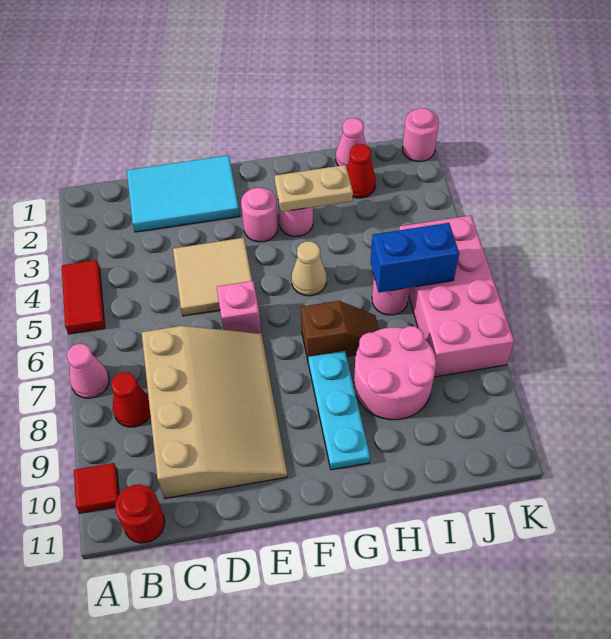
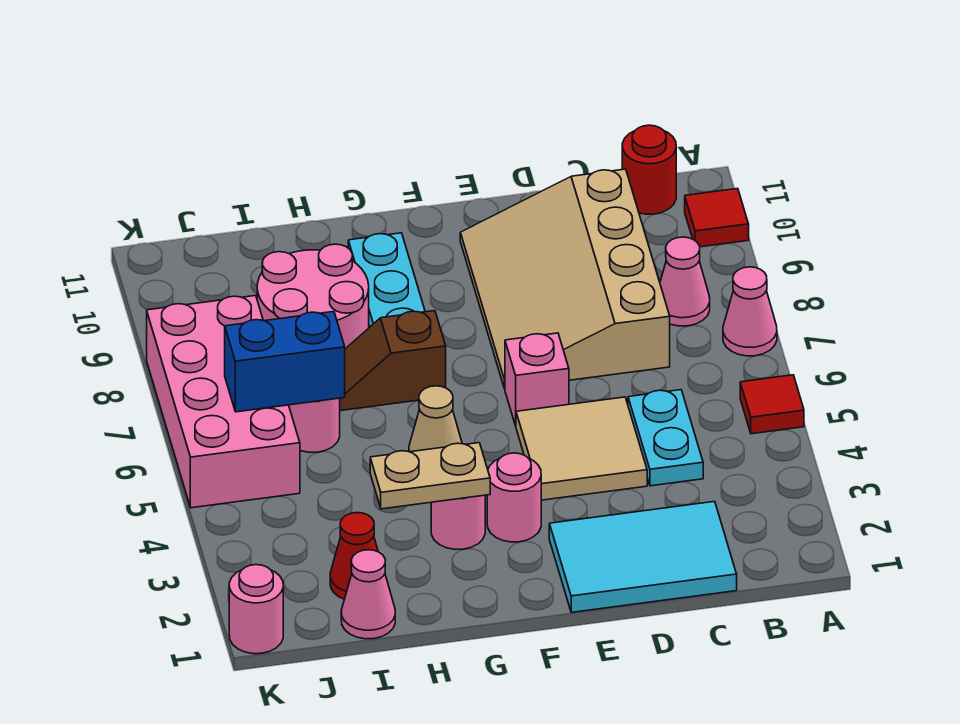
red 1x2 tile [62,260,105,334] -> red 1x1 tile [740,375,804,434]
red 1x1 cone [111,372,150,427] -> pink 1x1 cone [660,237,710,326]
none -> cyan 1x2 plate [628,390,703,486]

